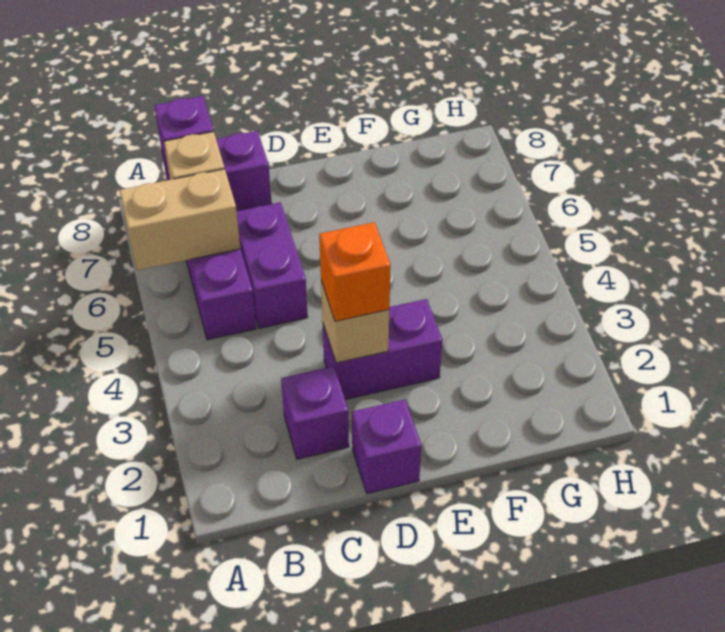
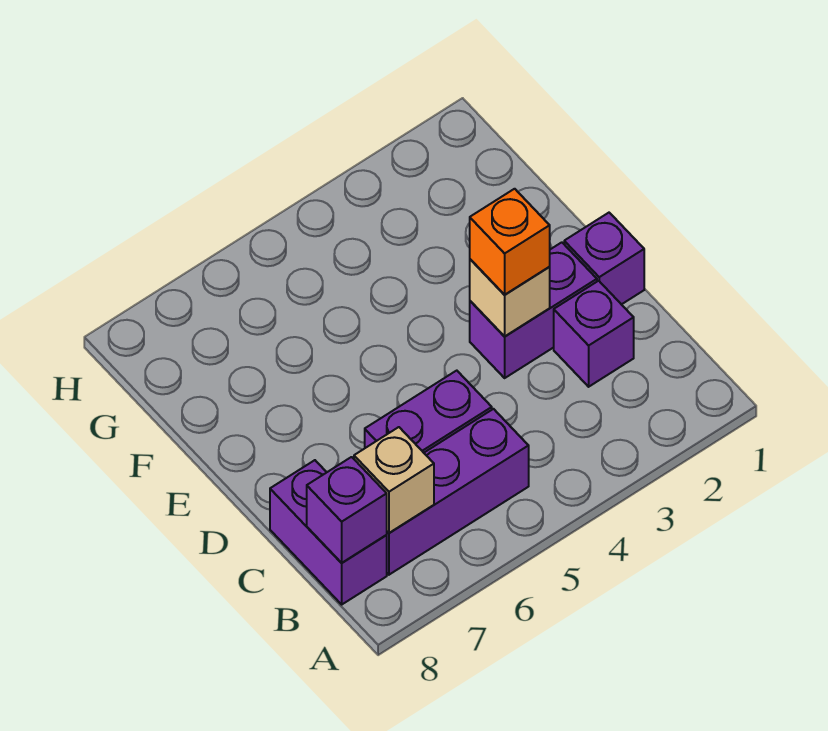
tan 1x2 brick [120,169,241,270] -> none
purple 1x2 brick [323,299,443,400] -> purple 1x2 brick turned to [470,242,597,378]

